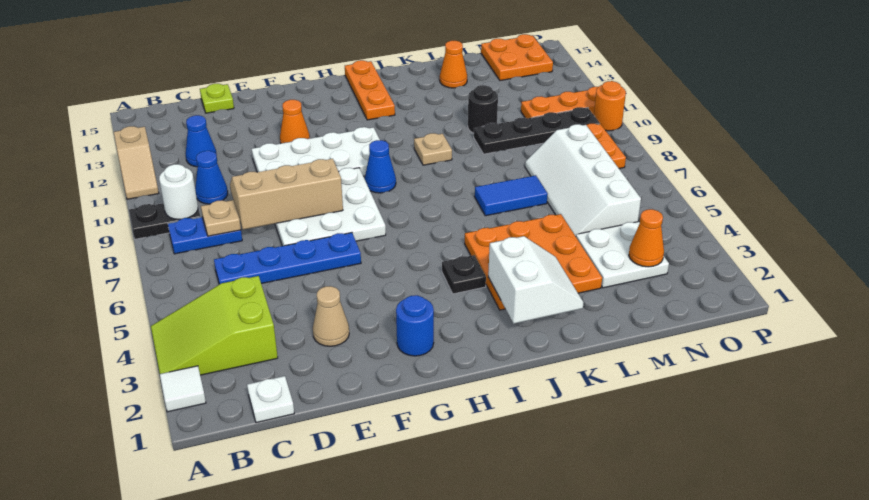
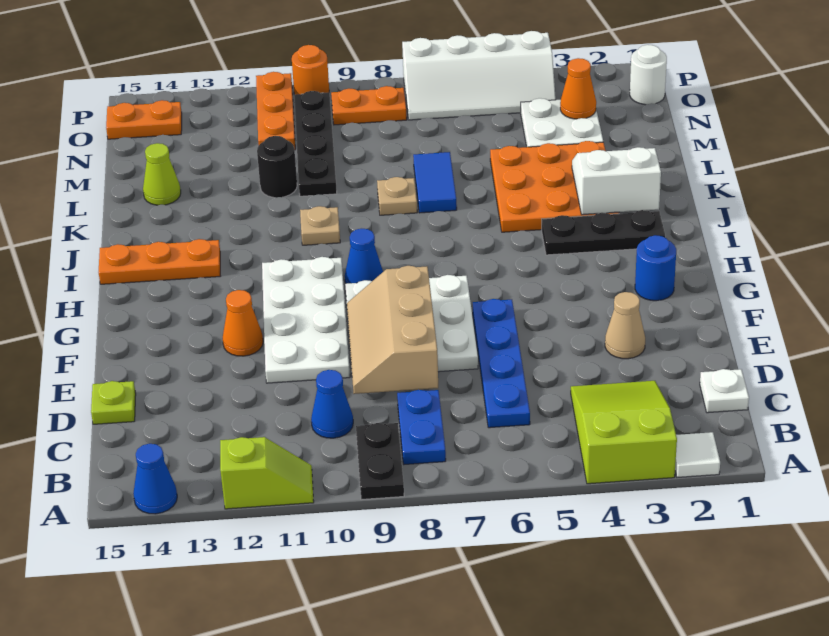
lime 2x3 slope [151,276,278,375] -> lime 2x3 slope turned to [571,381,677,484]
tan 1x2 slope [114,126,159,199] -> lime 1x2 slope [220,437,314,509]
white 1x1 round brick [159,164,198,219] -> white 1x1 round brick moved to [630,45,667,105]
tan 1x1 plate [201,200,241,236] -> tan 1x1 plate moved to [377,177,417,215]
blue 1x1 cone [186,115,217,167] -> blue 1x1 cone moved to [133,444,177,514]
black 1x1 plate [442,255,486,294] -> black 1x3 plate [542,210,665,255]
orange 1x1 cone [440,41,467,88] -> lime 1x1 cone [143,143,181,205]
white 2x4 slope [525,124,641,236] -> white 2x4 slope moved to [402,31,556,120]
orange 2x2 plate [481,34,553,81] -> orange 1x2 plate [106,100,182,139]

